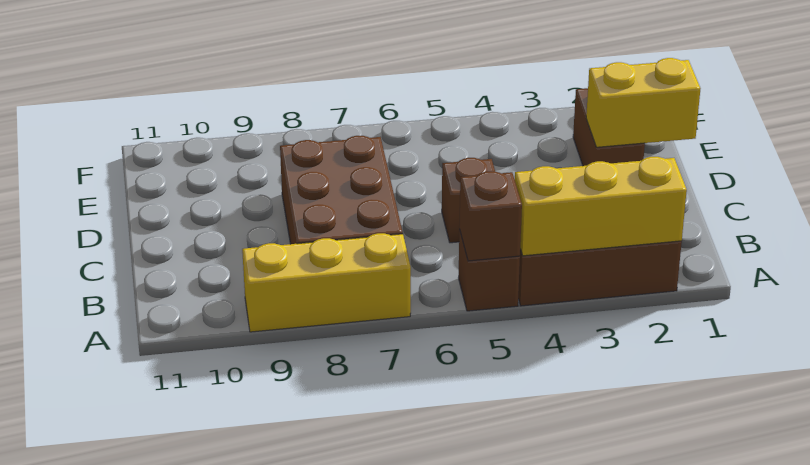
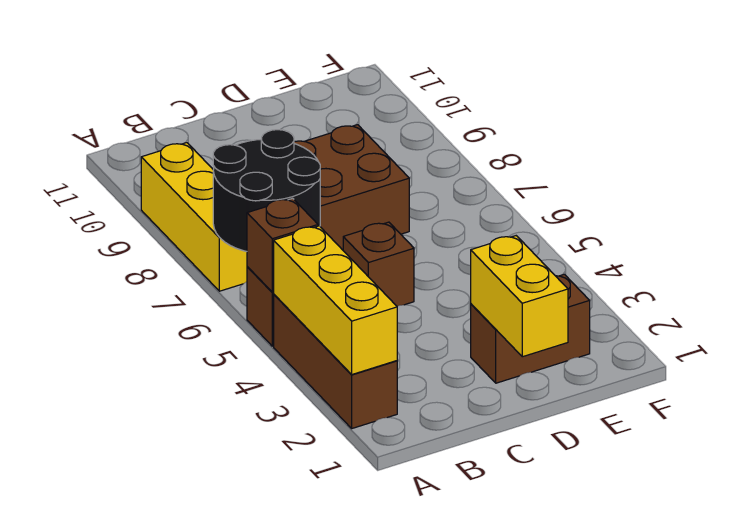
none -> black 2x2 round brick [213,130,320,251]

